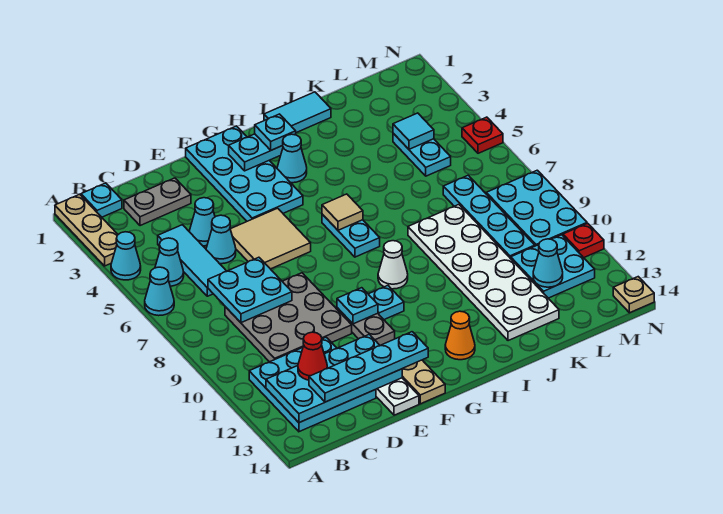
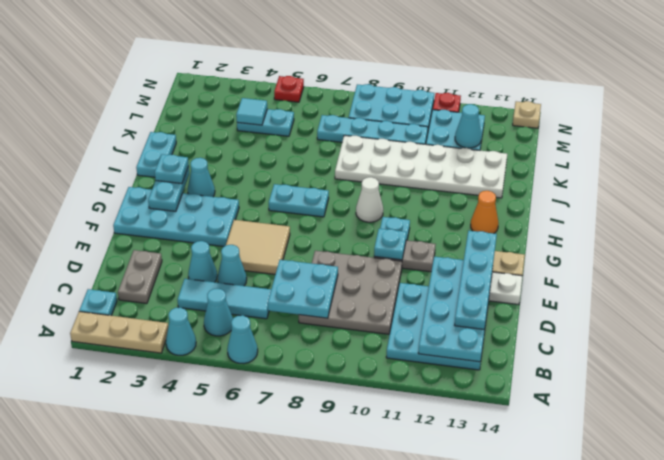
red 1x1 cone [298,332,327,380] -> none
tan 1x1 tile [322,194,363,230] -> none
cyan 1x2 tile [264,92,331,133] -> cyan 1x2 plate [136,132,176,177]

